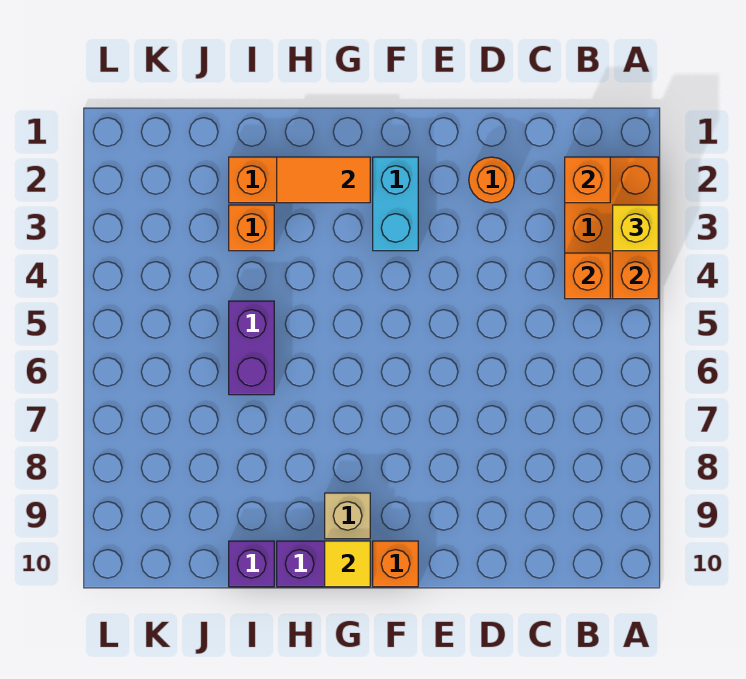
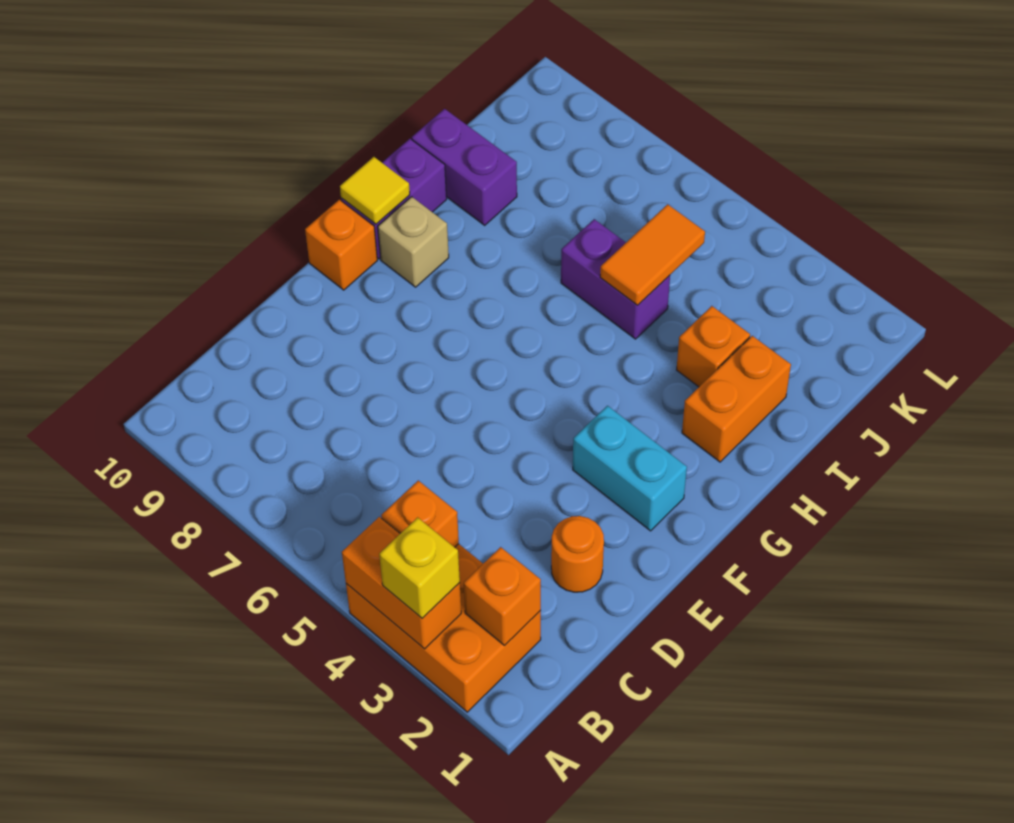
orange 1x2 tile [277,157,370,203] -> orange 1x2 tile moved to [600,204,705,305]
purple 1x1 brick [229,541,274,587] -> purple 1x2 brick [412,109,517,225]

